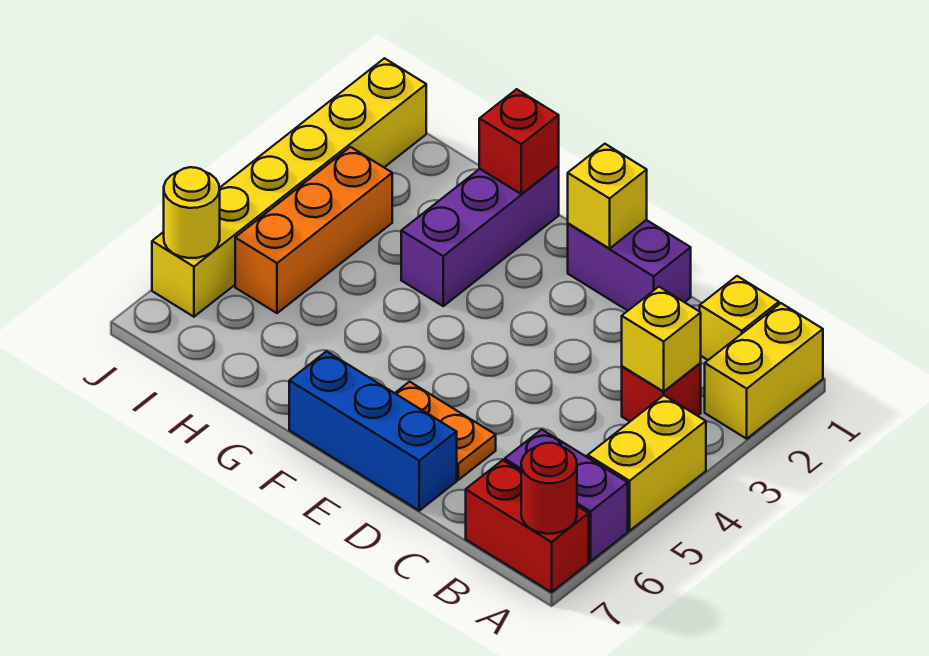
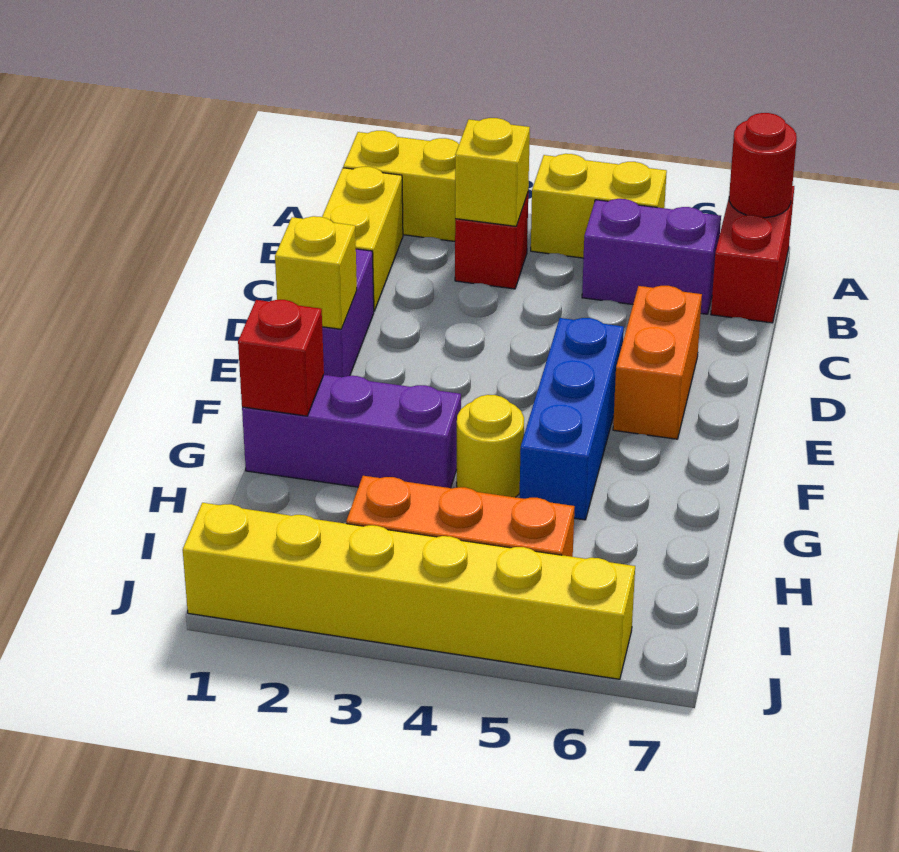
purple 1x2 brick [505,429,628,562] -> purple 1x2 brick turned to [582,199,721,314]
yellow 1x1 brick [700,276,779,360] -> yellow 1x2 brick [322,167,403,311]
orange 1x2 plate [395,382,496,480] -> orange 1x2 brick [613,286,702,439]
blue 1x3 brick [289,351,457,511] -> blue 1x3 brick moved to [520,318,624,520]
yellow 1x1 round brick [164,167,220,258] -> yellow 1x1 round brick moved to [457,395,524,497]

